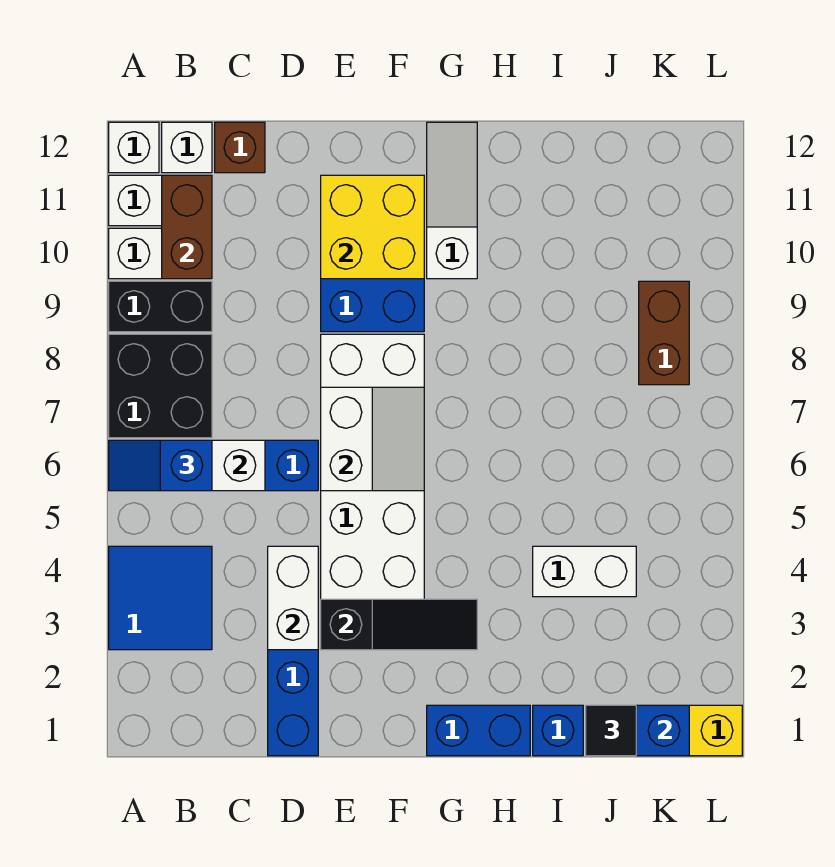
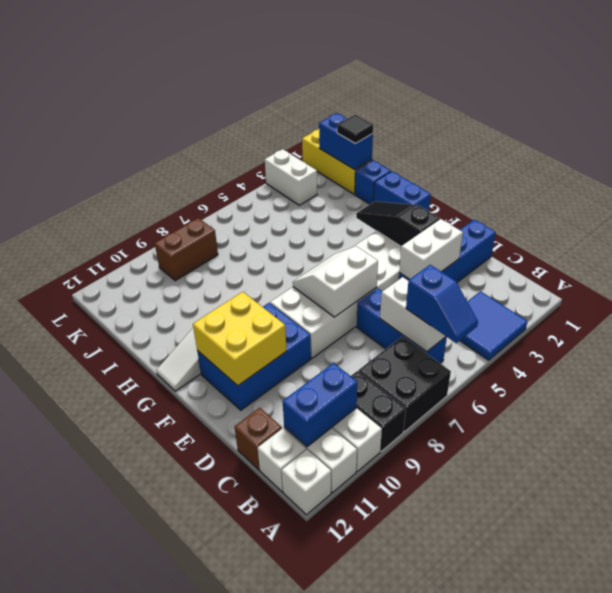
brown 1x2 brick [162,175,212,279] -> blue 1x2 brick [283,363,358,447]
white 1x2 brick [533,546,636,597] -> white 1x2 brick moved to [265,149,317,205]

